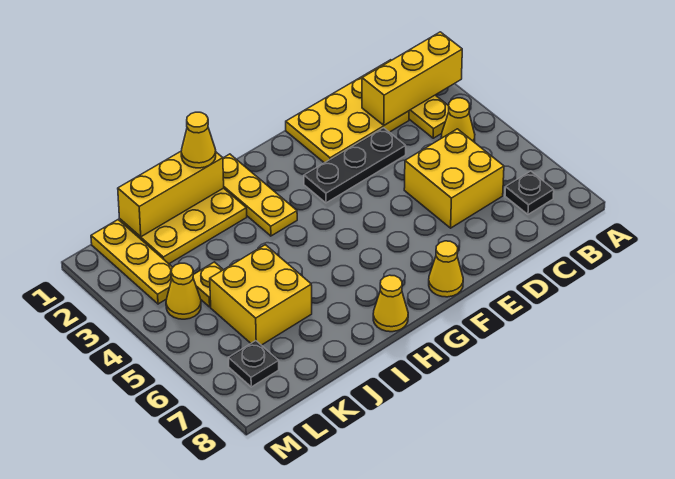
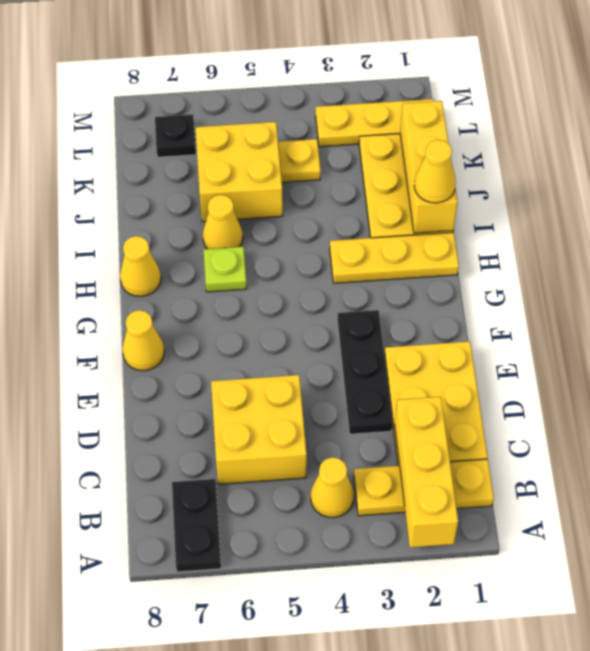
black 1x1 plate [505,171,554,214] -> black 1x2 plate [172,479,221,572]
none -> lime 1x1 plate [204,247,247,292]
yellow 1x1 cone [166,263,201,319] -> yellow 1x1 cone moved to [203,195,243,249]

